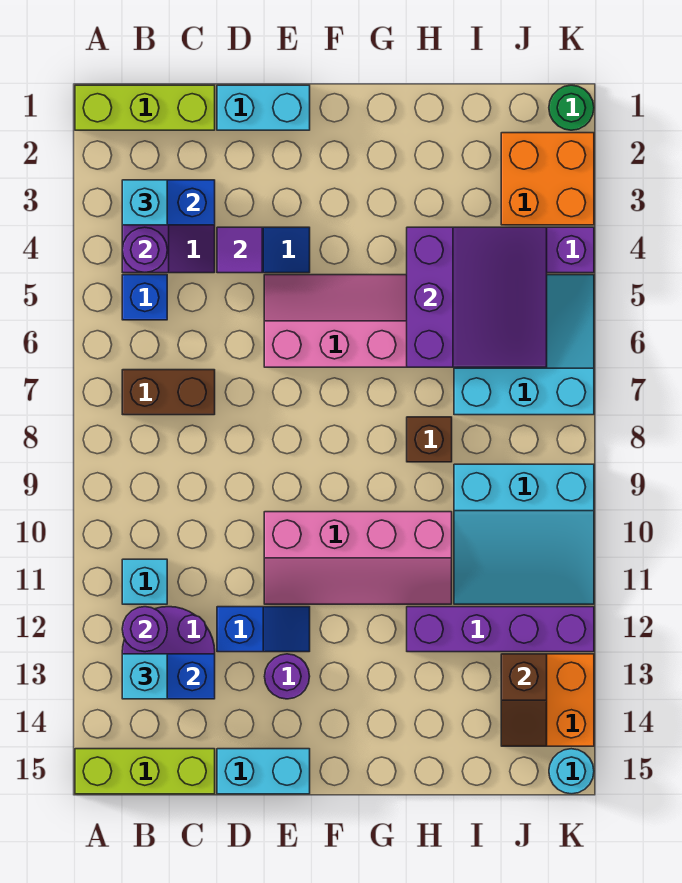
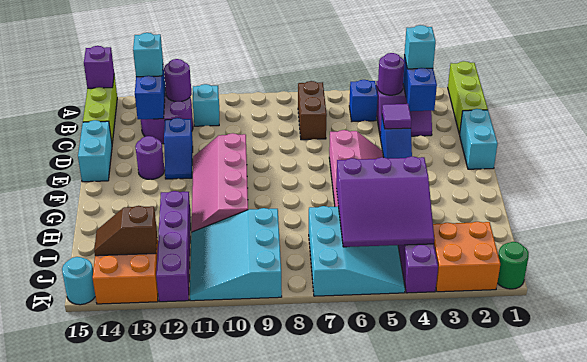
none -> purple 1x1 brick [84,46,114,88]
brown 1x1 brick [407,417,452,462] -> none

